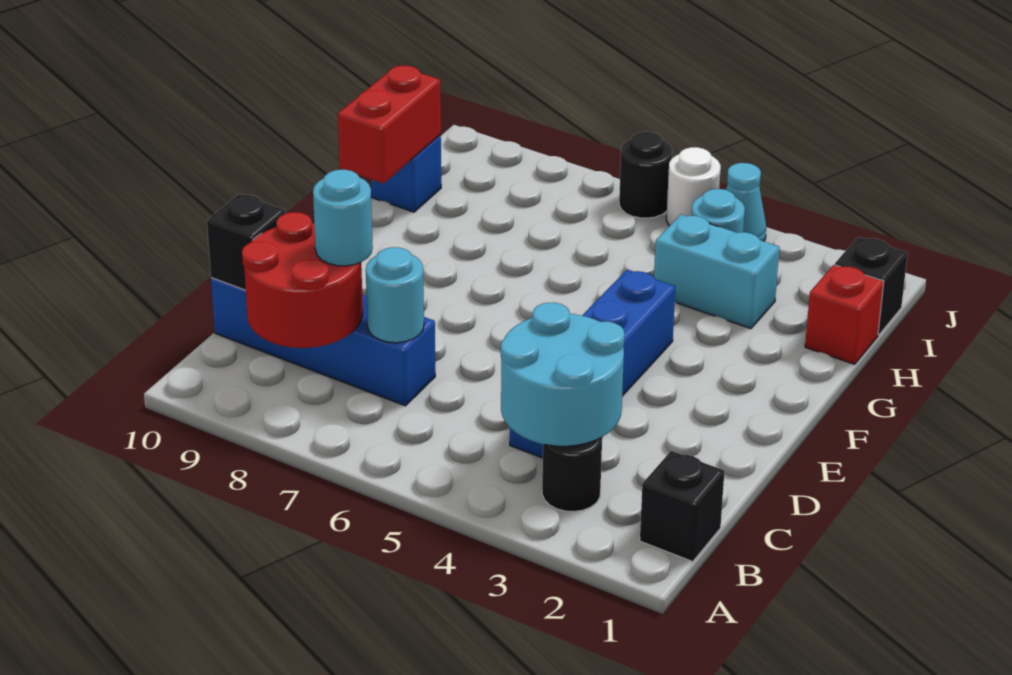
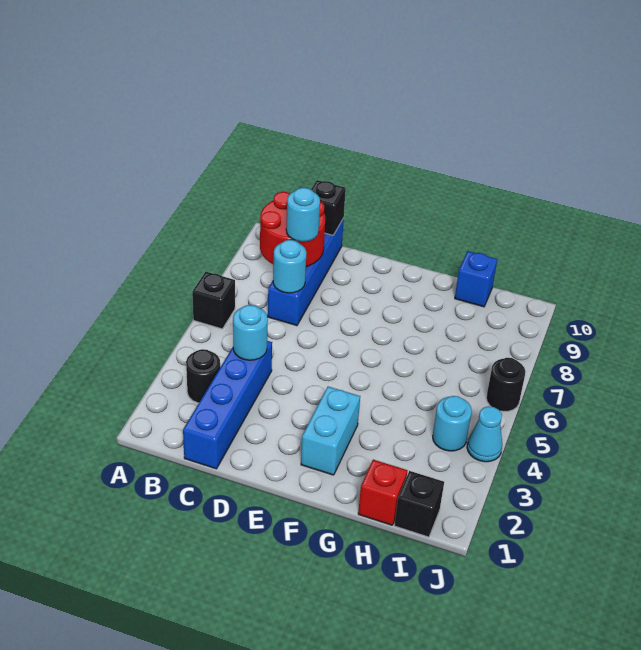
black 1x1 brick [640,451,725,562] -> black 1x1 brick moved to [192,272,235,329]
cyan 2x2 round brick [501,303,625,446] -> cyan 1x1 round brick [233,305,268,360]
blue 1x4 brick [510,270,676,458] -> blue 1x4 brick turned to [183,341,272,469]
red 1x2 brick [338,65,441,184] -> none
cyan 1x2 brick [654,214,779,329] -> cyan 1x2 brick moved to [301,387,360,475]
white 1x1 round brick [666,147,721,226] -> none

